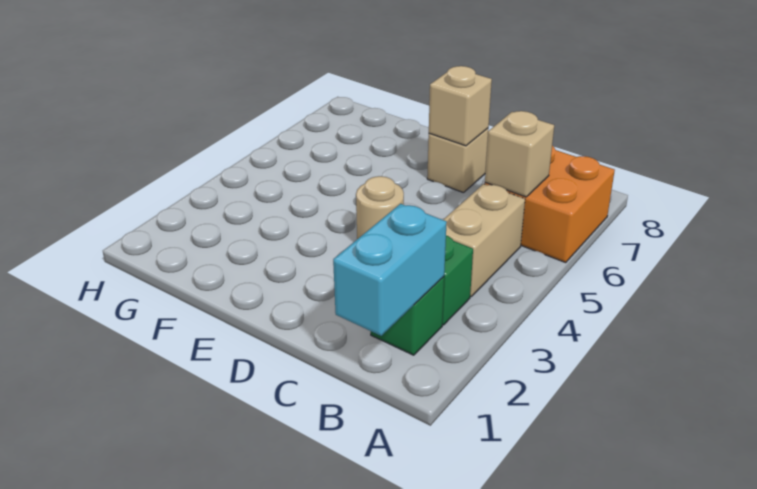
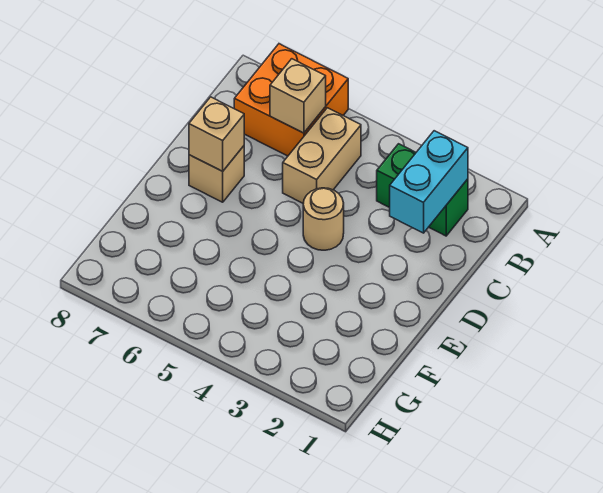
cyan 1x2 brick [333,204,447,336] -> cyan 1x2 brick turned to [390,131,468,233]
tan 1x2 brick [443,184,525,297] -> tan 1x2 brick turned to [283,108,361,204]

